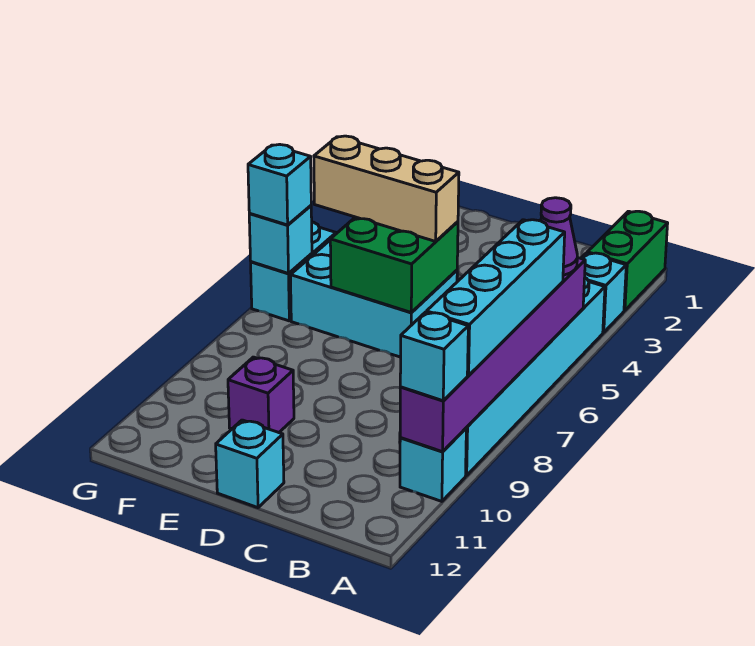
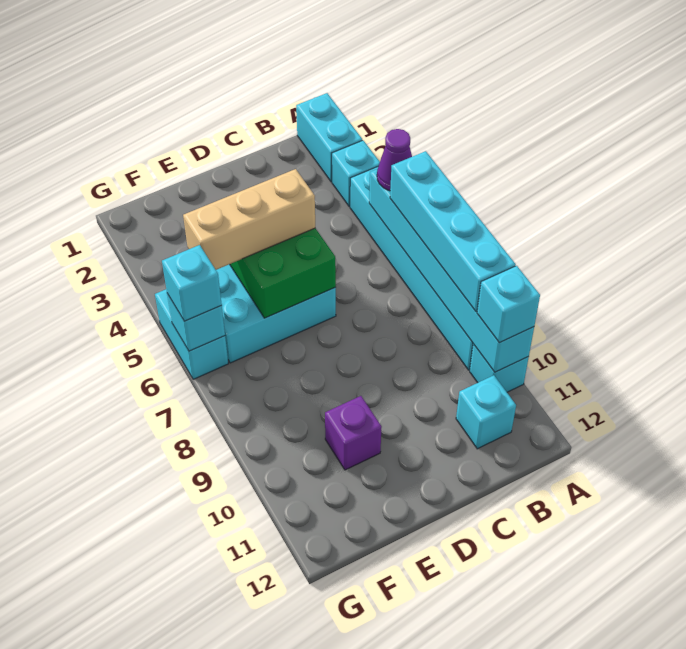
green 1x2 brick [587,211,668,311] -> cyan 1x2 brick [296,93,362,182]
purple 1x6 brick [400,258,585,452] -> cyan 1x6 brick [369,169,534,372]
cyan 1x1 brick [216,420,284,508] -> cyan 1x1 brick moved to [456,375,516,449]

